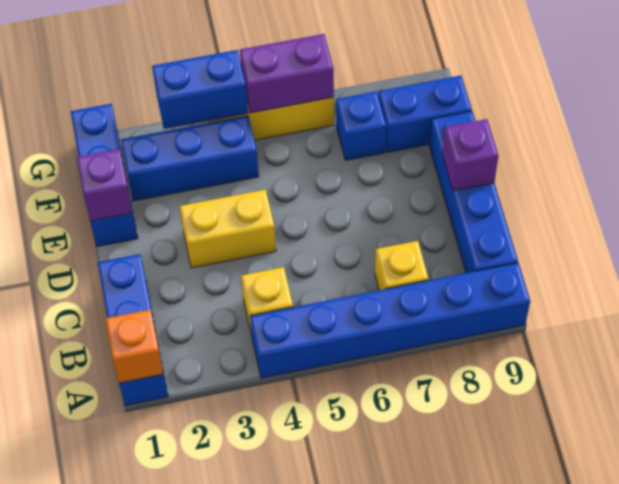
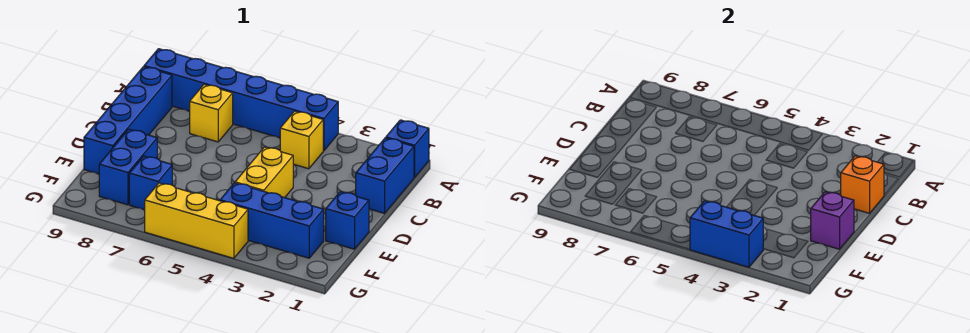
orange 1x1 brick [106,310,163,383] -> orange 1x1 brick moved to [841,156,884,213]
yellow 1x2 brick [180,189,276,268] -> yellow 1x2 brick turned to [235,147,293,198]
purple 1x1 brick [442,119,498,191] -> none
blue 1x3 brick [71,104,138,247] -> blue 1x1 brick [326,192,369,249]
blue 1x2 brick [379,75,472,152] -> blue 1x2 brick turned to [99,129,157,205]
purple 1x2 brick [240,34,334,113] -> none

